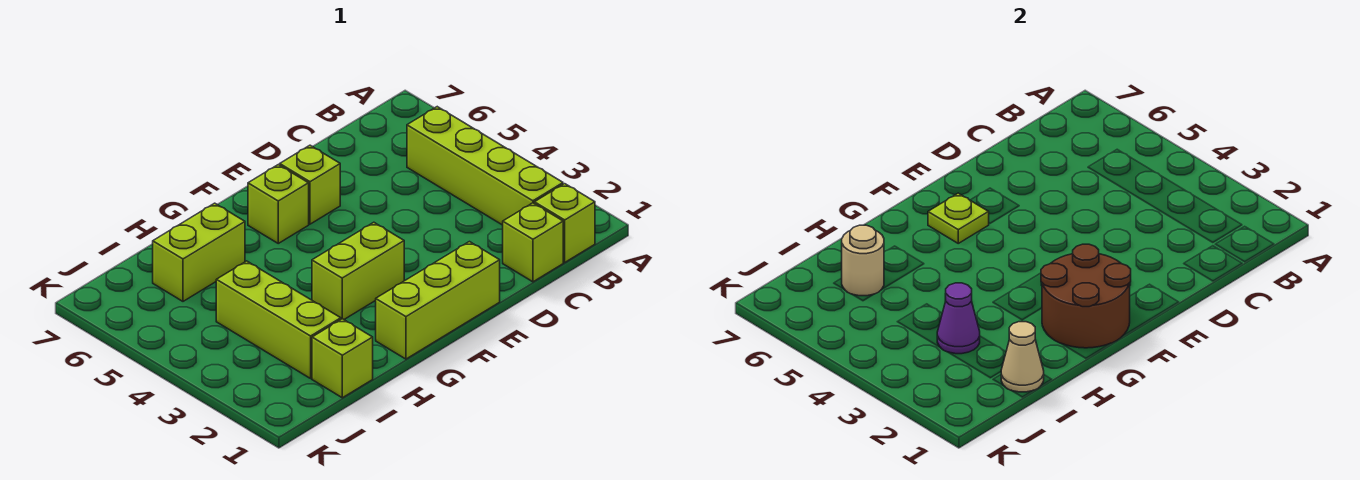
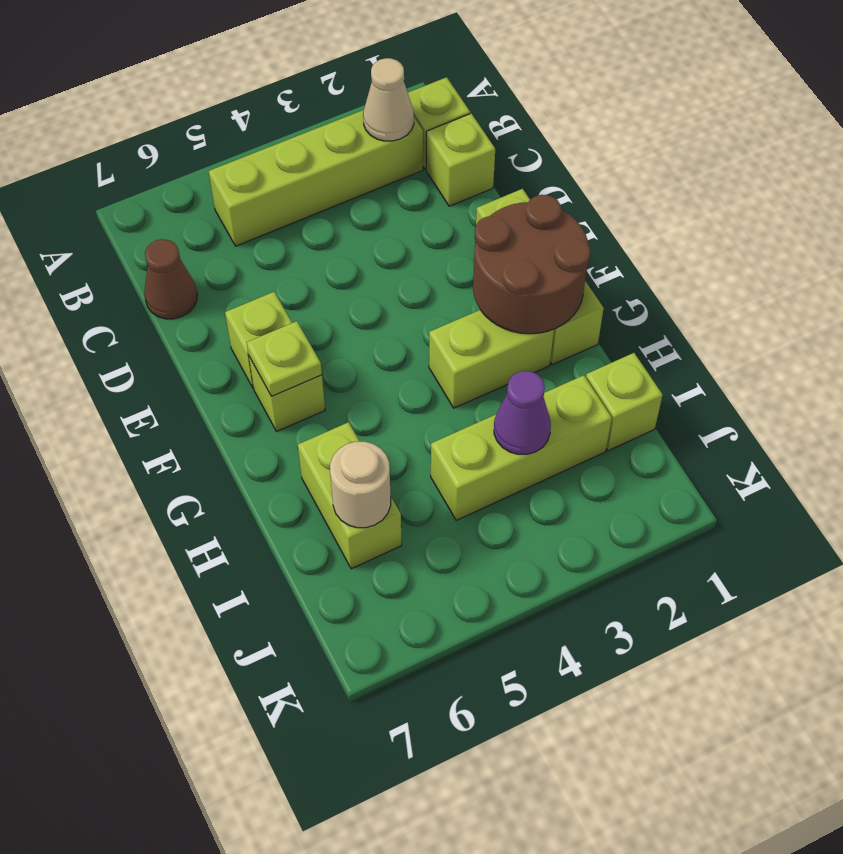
none -> brown 1x1 cone [144,239,197,319]
lime 1x2 brick [312,222,404,319] -> lime 1x2 brick turned to [429,310,554,408]
tan 1x1 cone [1001,322,1044,392] -> tan 1x1 cone moved to [363,58,414,141]

